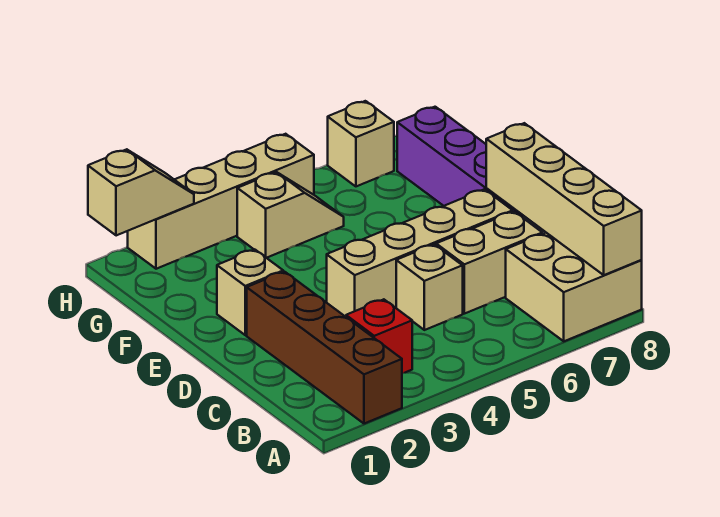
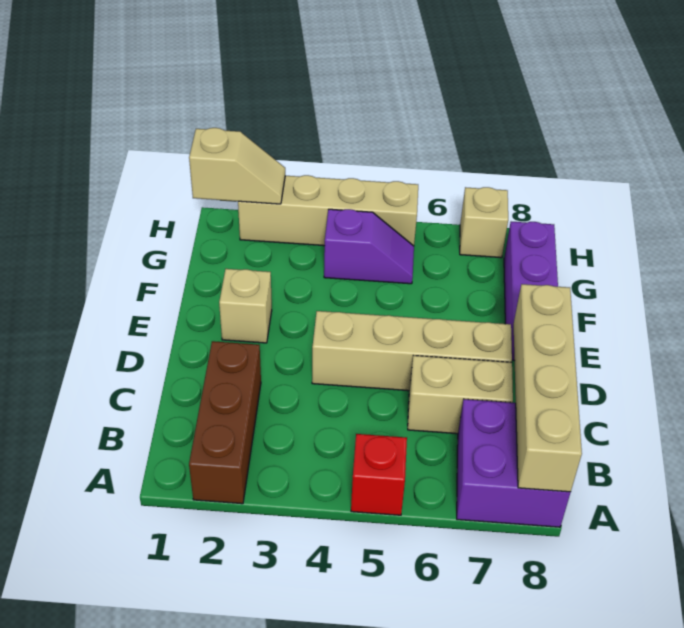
brown 1x4 brick [247,272,402,424] -> brown 1x3 brick [189,341,261,504]
tan 2x2 brick [506,233,642,341] -> purple 2x2 brick [457,399,570,527]
red 1x1 brick [346,299,412,373] -> red 1x1 brick moved to [351,434,407,515]
tan 1x1 brick [396,244,463,330] -> none
tan 1x2 slope [237,172,344,258] -> purple 1x2 slope [324,209,414,284]

